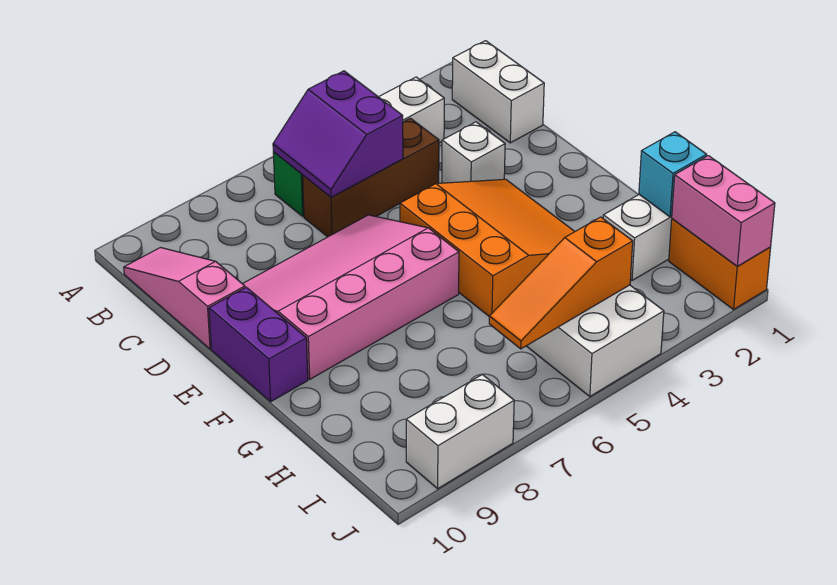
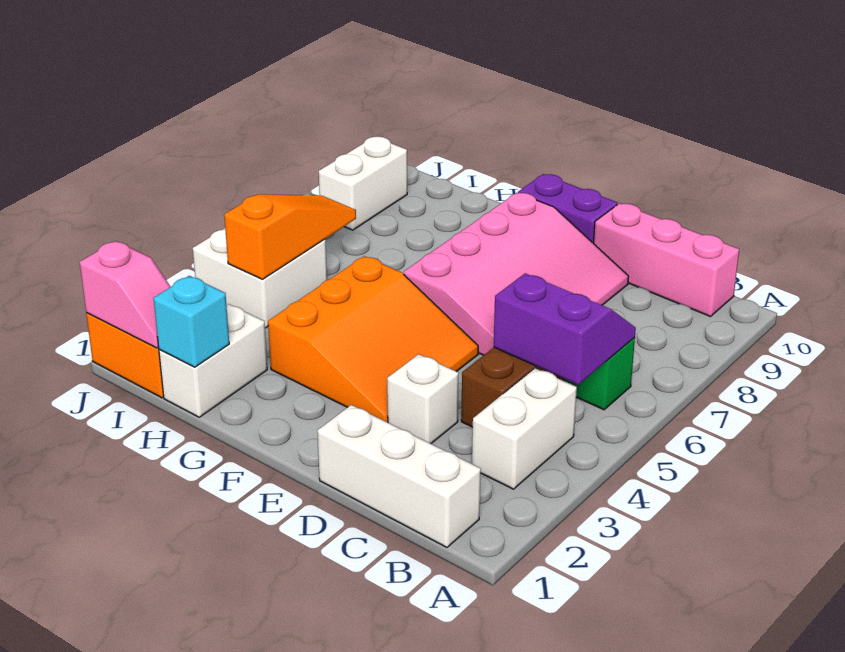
white 1x2 brick [452,41,544,143] -> white 1x3 brick [317,405,481,547]
pink 1x3 slope [124,248,245,349] -> pink 1x3 brick [594,203,739,317]
orange 3x3 slope [400,179,575,317] -> orange 3x3 slope turned to [268,256,478,422]
pink 1x2 brick [671,156,775,266] -> pink 1x2 slope [80,241,170,348]

